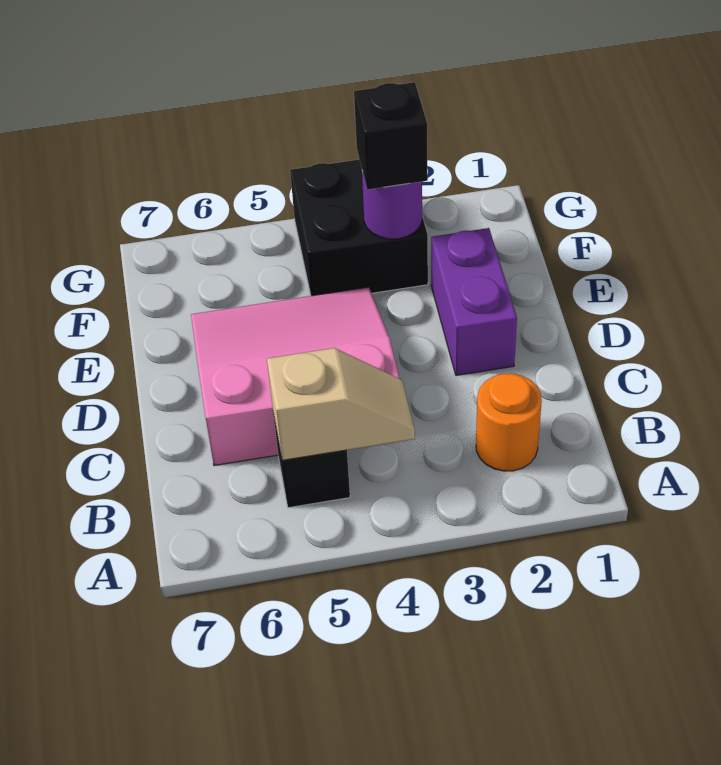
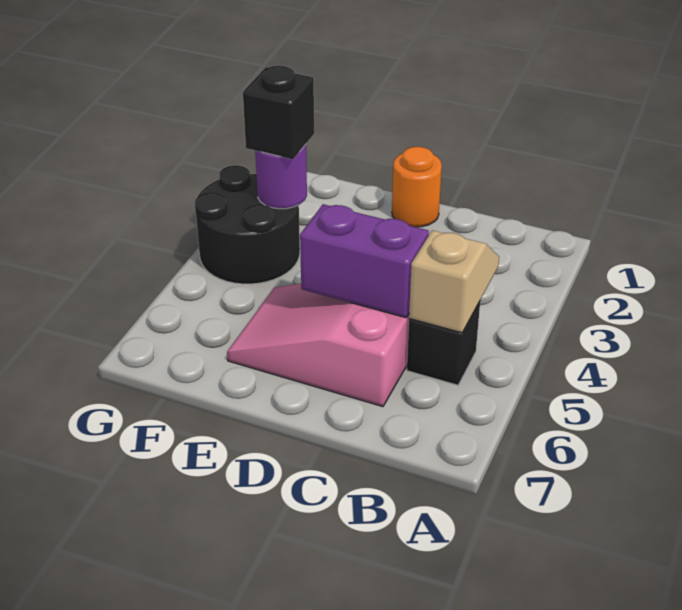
orange 1x1 round brick [476,374,542,471] -> orange 1x1 round brick moved to [392,147,442,227]
pink 3x3 slope [191,287,399,466] -> pink 2x3 slope [227,283,409,407]
purple 1x2 brick [431,228,517,376] -> purple 1x2 brick moved to [300,204,429,318]
black 2x2 brick [290,159,428,296] -> black 2x2 round brick [195,165,300,284]

